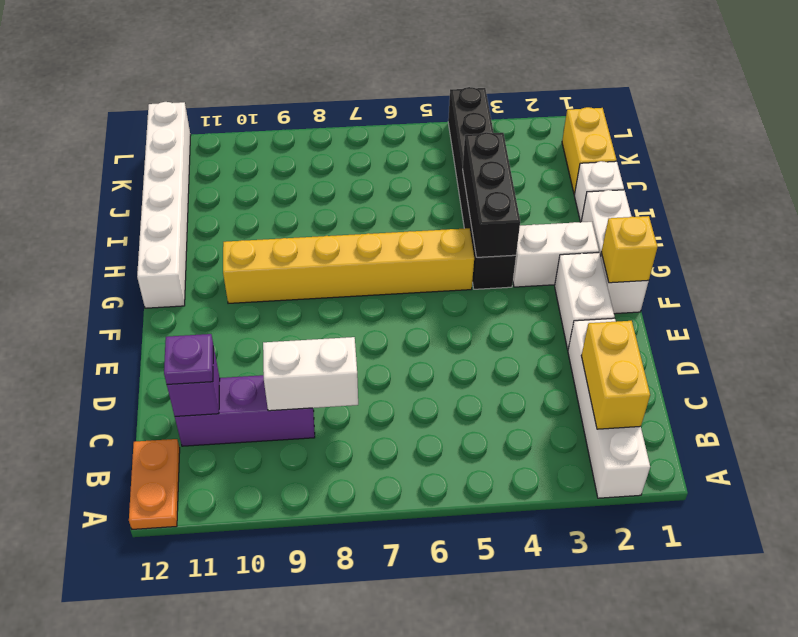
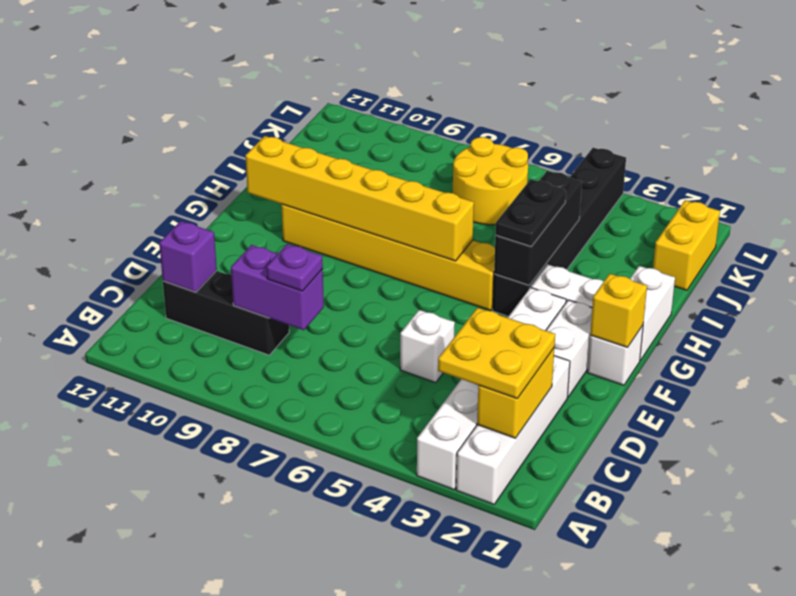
orange 1x2 plate [129,439,180,529] -> none
none -> yellow 2x2 plate [438,308,555,398]
white 1x2 brick [263,337,358,411] -> purple 1x2 brick [231,245,324,330]
purple 1x3 brick [175,375,315,446] -> black 1x3 brick [163,271,289,355]
purple 1x1 plate [164,334,213,384] -> purple 1x1 plate moved to [267,244,323,291]
none -> black 1x2 plate [496,179,566,246]
none -> yellow 1x6 brick [245,136,474,261]
white 1x6 brick [137,102,191,308] -> white 1x6 brick moved to [417,288,566,490]
white 1x1 brick [574,161,624,222] -> white 1x1 brick moved to [400,310,455,383]
none -> yellow 2x2 round brick [453,137,528,225]

